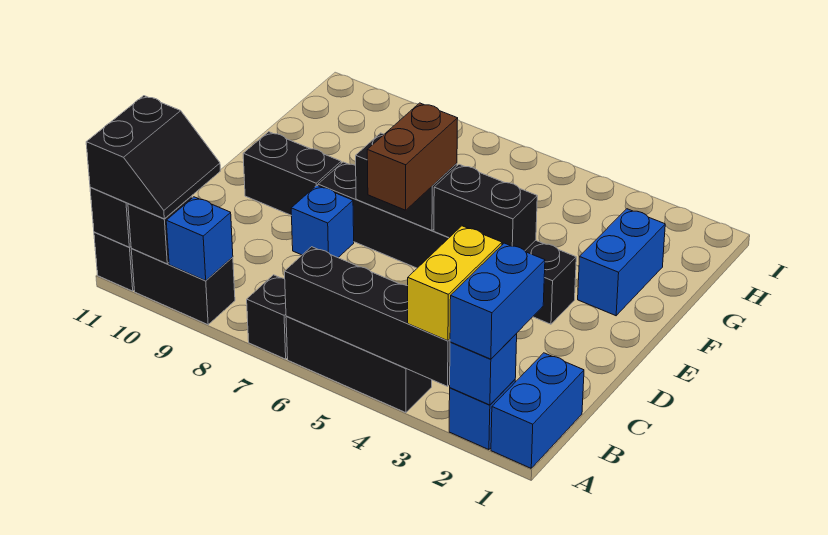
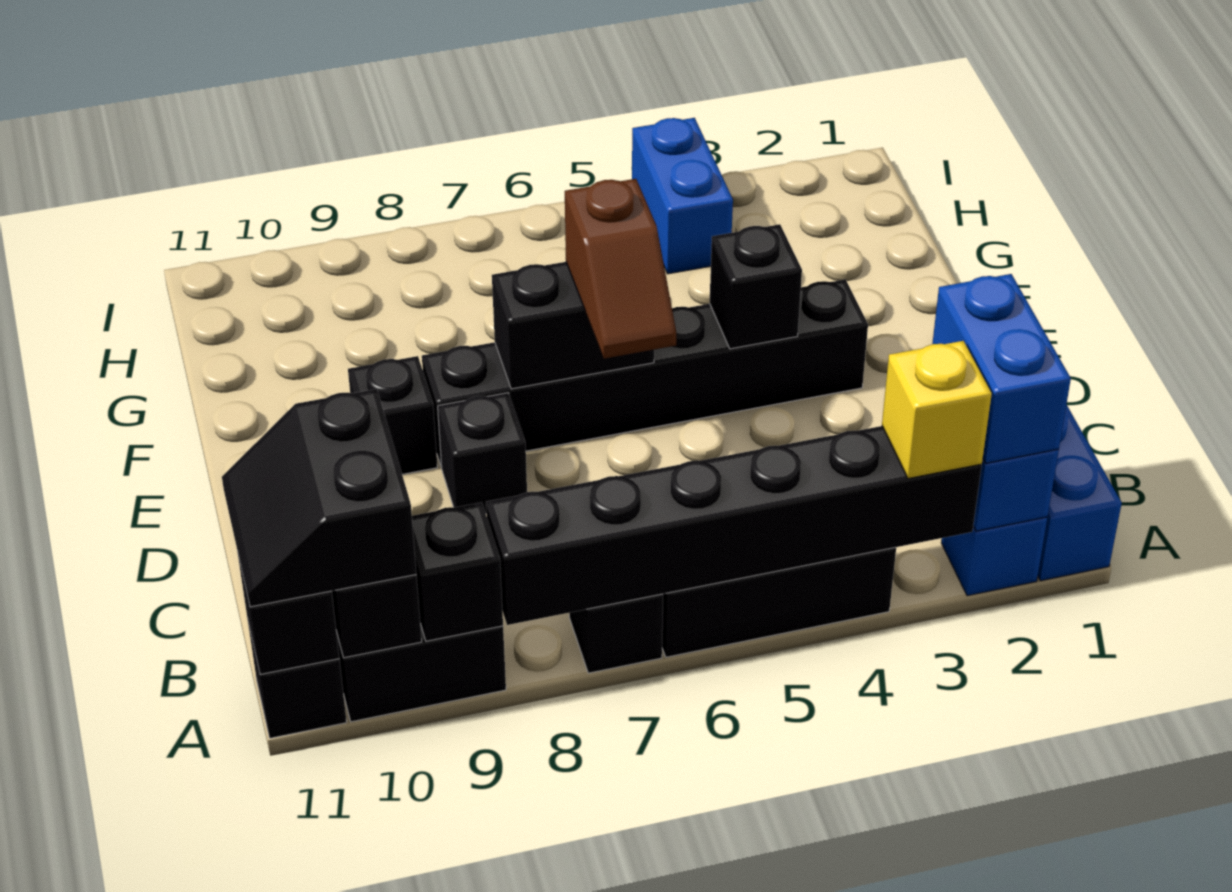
black 1x4 brick [285,247,450,386] -> black 1x6 brick [486,426,982,625]
yellow 1x2 brick [408,226,502,341] -> yellow 1x1 brick [882,341,992,478]
blue 1x1 brick [166,197,233,281] -> black 1x1 brick [412,502,503,641]
black 2x2 slope [86,96,220,219] -> black 2x2 slope turned to [222,389,416,607]
brown 1x2 brick [367,103,458,210] -> brown 1x2 slope [565,179,676,359]
blue 1x1 brick [291,185,354,258] -> black 1x1 brick [438,393,527,513]
black 1x2 brick [434,164,537,251] -> black 1x1 brick [710,224,802,349]
black 1x2 brick [243,132,341,216] -> black 1x1 brick [348,356,437,474]
blue 1x2 brick [578,209,665,316] -> blue 1x2 brick moved to [632,118,733,274]

